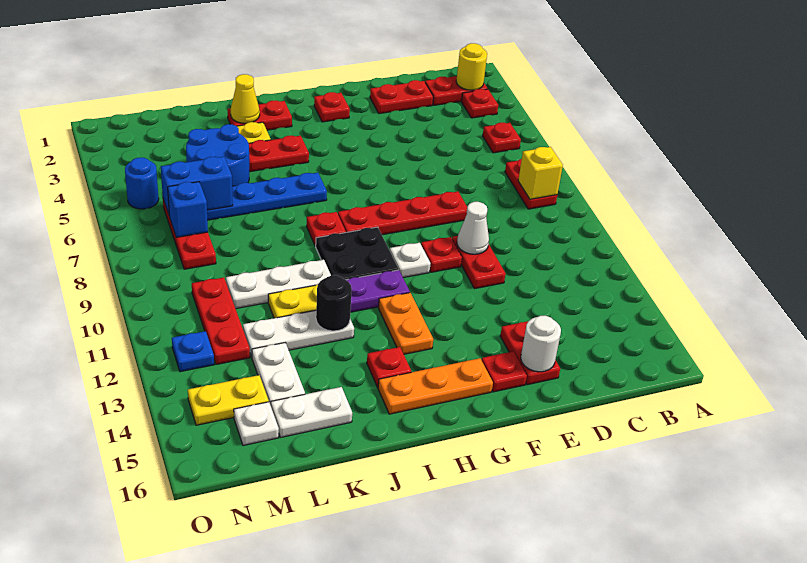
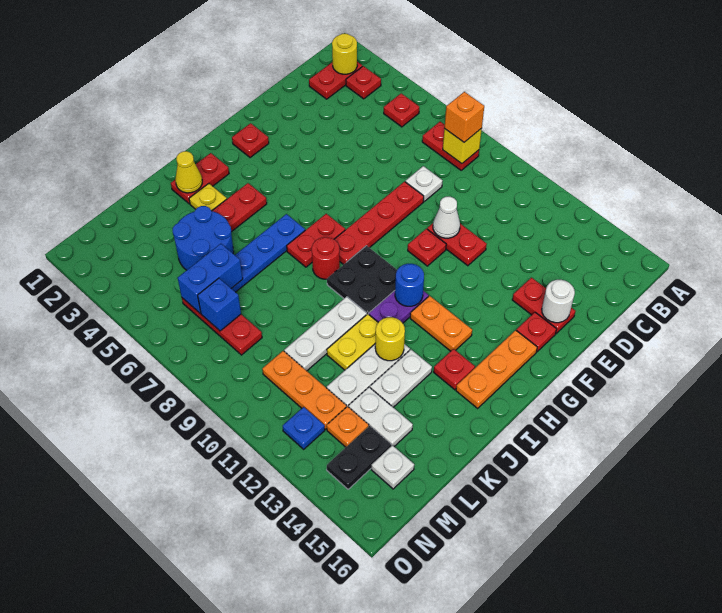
none -> orange 1x1 brick [444,92,484,142]
red 1x2 plate [370,80,433,114] -> red 1x2 plate moved to [287,214,345,267]
white 1x1 plate [390,243,431,278] -> white 1x1 plate moved to [405,166,442,201]
red 1x1 plate [307,212,346,246] -> red 1x1 round brick [312,237,340,279]
black 1x1 round brick [316,275,352,331] -> yellow 1x1 round brick [375,317,405,361]
white 1x2 plate [271,387,352,437] -> white 1x2 plate moved to [370,350,432,407]
red 1x3 plate [192,278,250,364] -> orange 1x3 plate [262,351,346,429]
none -> orange 1x1 plate [327,406,369,447]
yellow 1x2 plate [188,375,269,425] -> black 1x2 plate [327,426,391,489]
blue 1x1 round brick [125,158,159,209] -> blue 1x1 round brick moved to [395,264,424,306]

